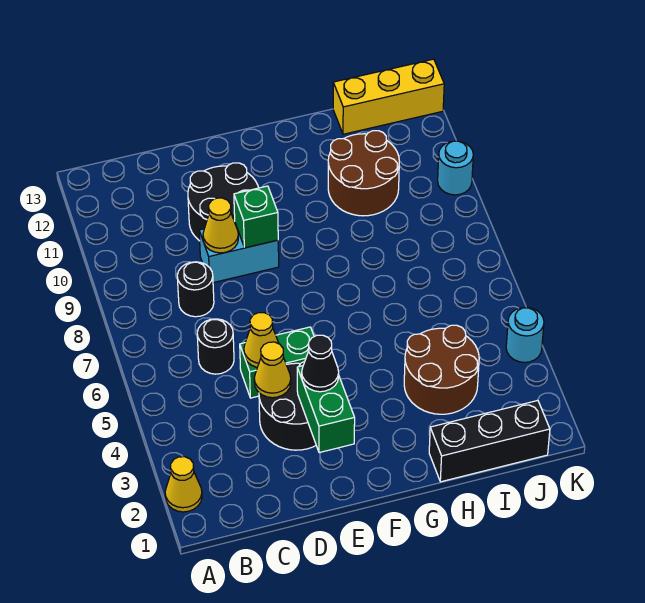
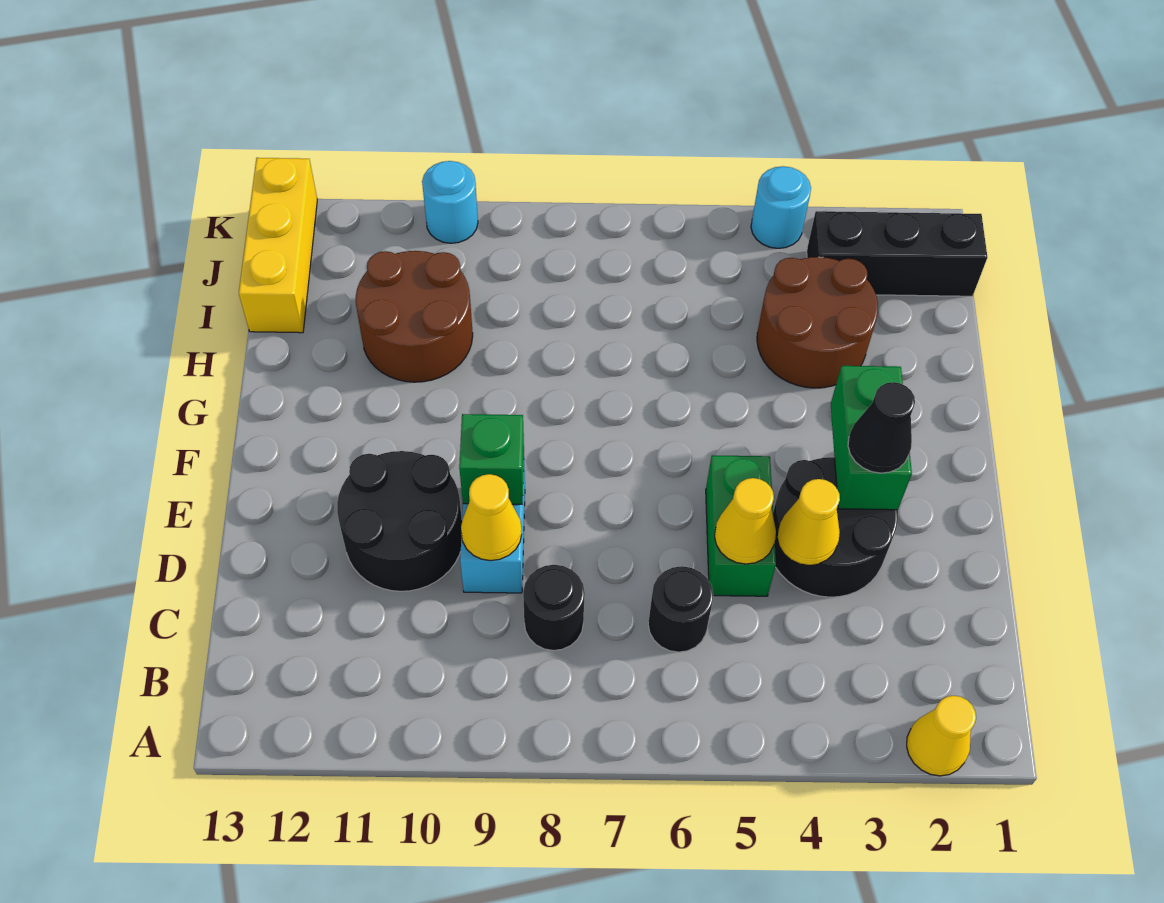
green 1x2 brick [297,366,355,453] -> green 1x2 brick turned to [831,366,912,510]
black 1x3 brick [429,400,550,482] -> black 1x3 brick turned to [807,211,987,296]

